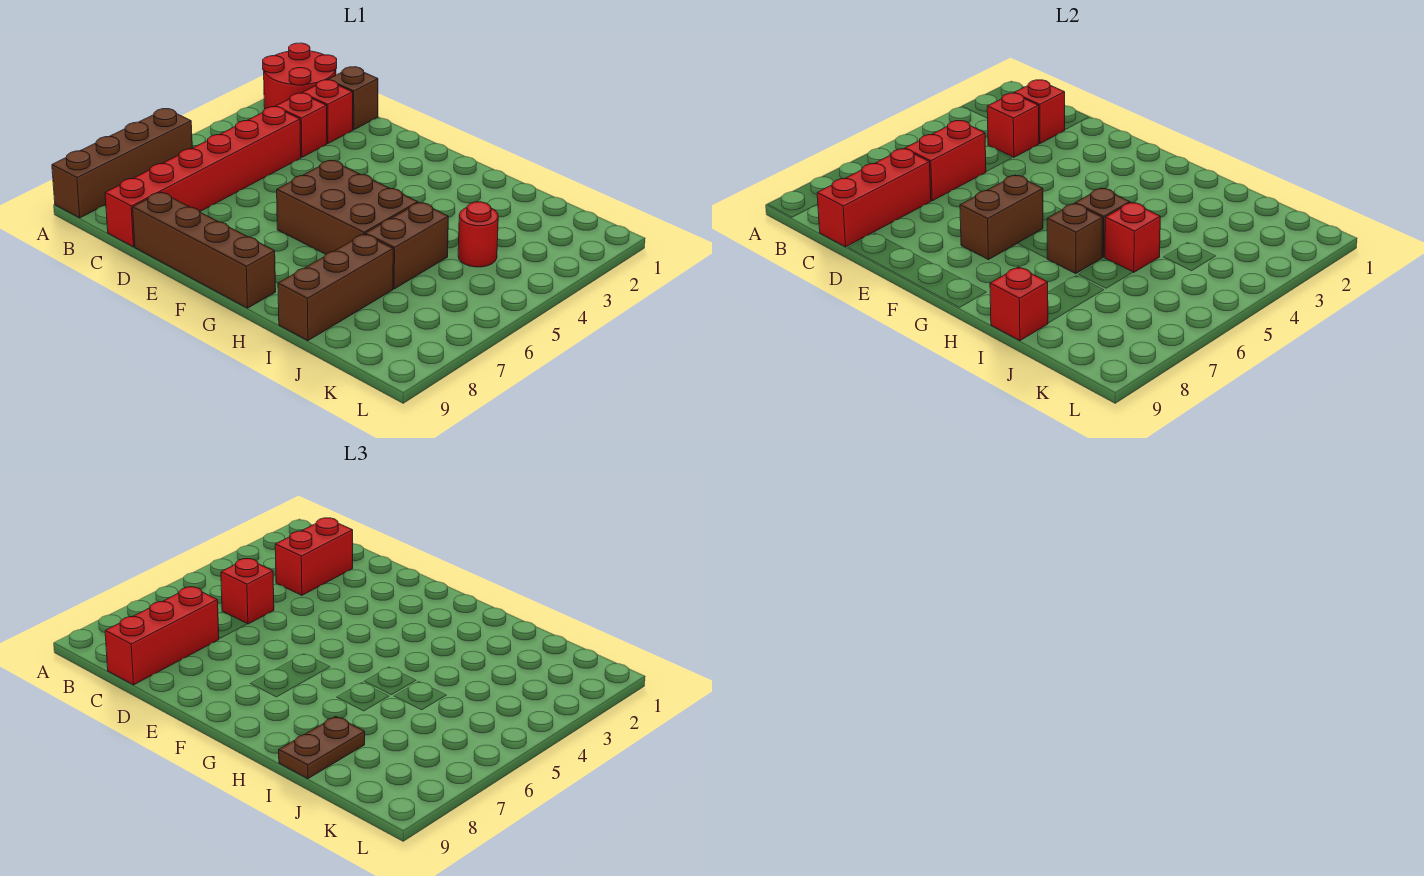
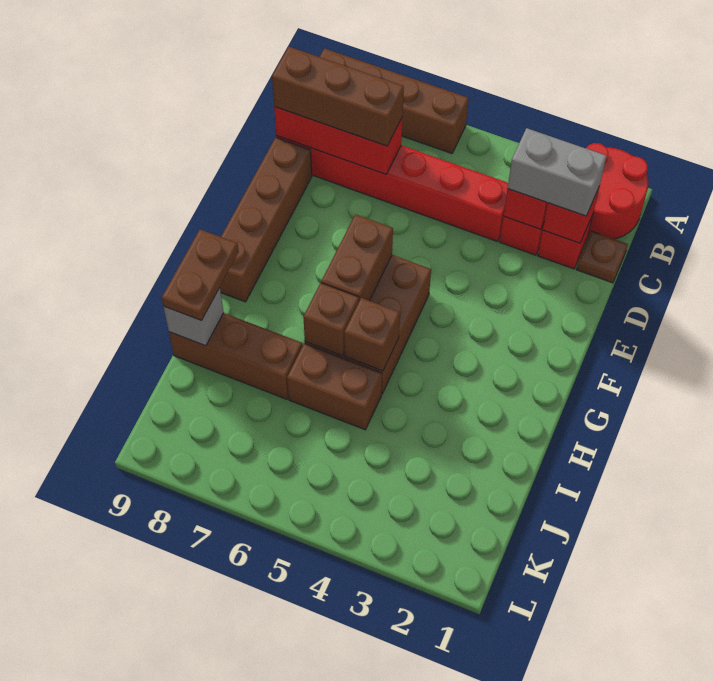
brown 1x1 brick [328,67,378,130] -> brown 1x1 plate [576,231,628,283]
red 1x2 brick [275,518,353,595] -> grey 1x2 brick [508,128,606,216]
red 1x2 brick [905,121,986,201] -> none
red 1x1 brick [221,559,274,624] -> none
red 1x3 brick [105,587,219,685] -> brown 1x3 brick [272,47,404,146]
brown 1x2 brick [960,175,1043,260] -> brown 1x2 brick turned to [321,214,393,301]
red 1x1 brick [1105,202,1160,272] -> none
brown 1x2 plate [279,716,365,779] -> brown 1x2 plate turned to [162,229,239,321]
red 1x1 brick [990,267,1048,341] -> grey 1x1 brick [164,287,224,346]
red 1x1 round brick [458,202,498,267] -> none

